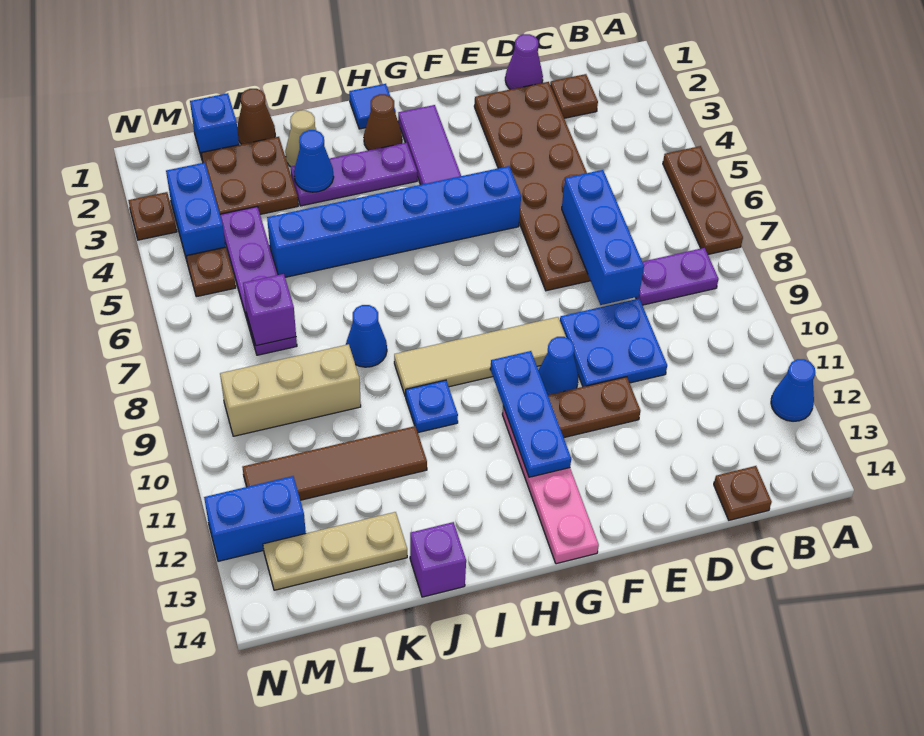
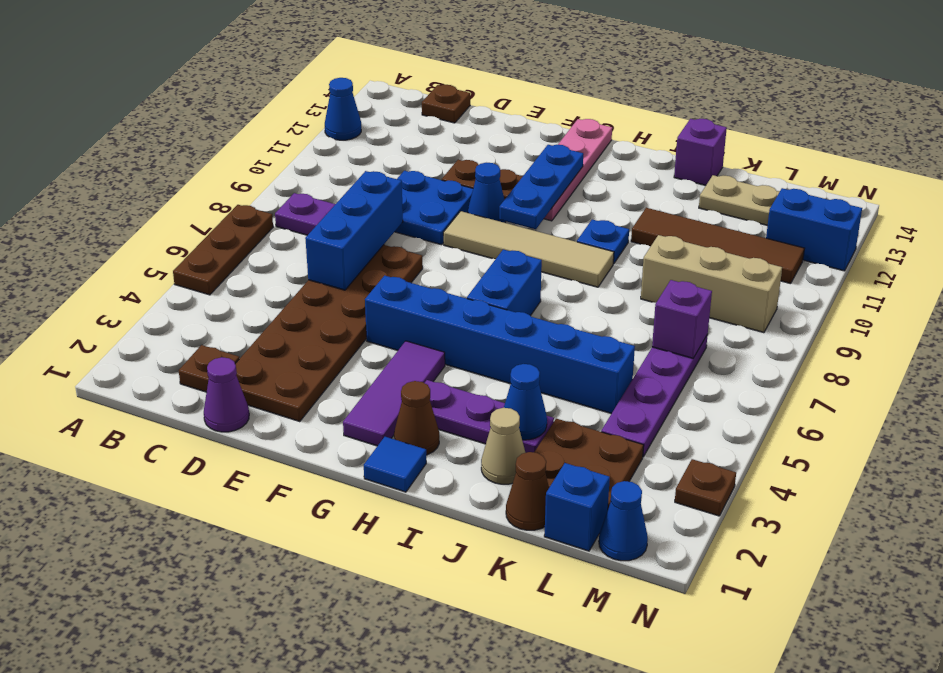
blue 1x1 cone [346,305,387,367] -> blue 1x1 cone moved to [599,481,648,561]
blue 1x2 brick [166,163,226,260] -> blue 1x2 brick moved to [467,249,542,316]
brown 1x1 plate [186,247,236,297] -> none

